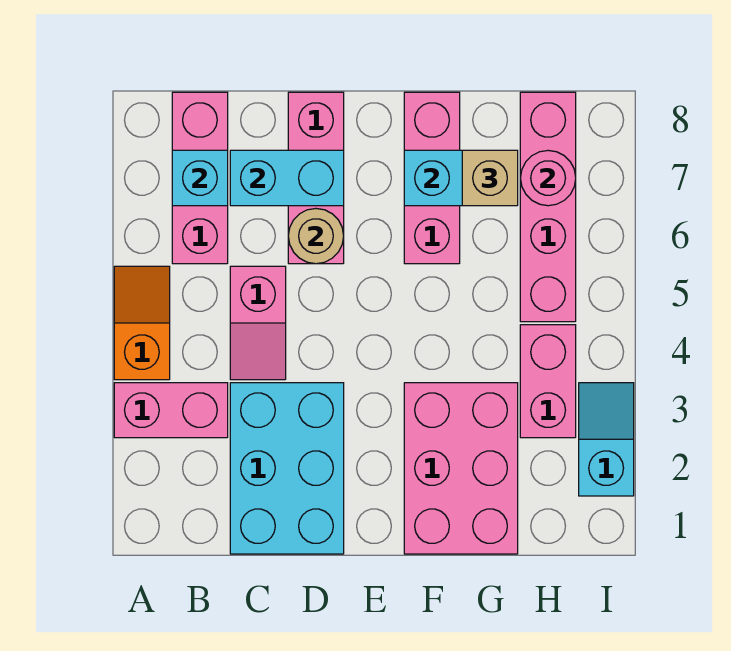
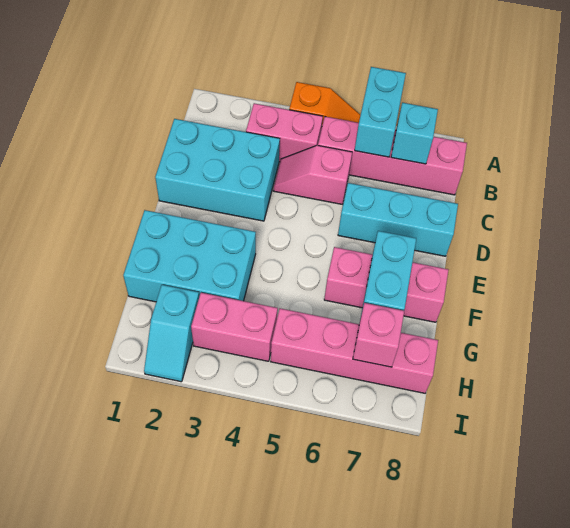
pink 1x2 brick [114,383,228,438] -> pink 1x2 brick turned to [246,103,323,162]
pink 1x3 brick [172,92,228,264] -> pink 1x4 brick [318,117,467,195]
cyan 1x2 brick [230,150,344,206] -> cyan 1x2 brick moved to [355,67,406,157]
pink 1x3 brick [288,92,344,264] -> cyan 1x3 brick [338,183,458,256]
tan 1x1 round brick [288,209,344,264] -> none
pink 2x3 brick [404,383,518,554] -> cyan 2x3 brick [123,210,256,302]
tan 1x1 brick [462,150,518,206] -> none
pink 1x1 round brick [521,150,576,206] -> pink 1x1 brick [353,303,404,367]
cyan 1x2 slope [579,383,634,496] -> cyan 1x2 slope turned to [144,285,199,382]

